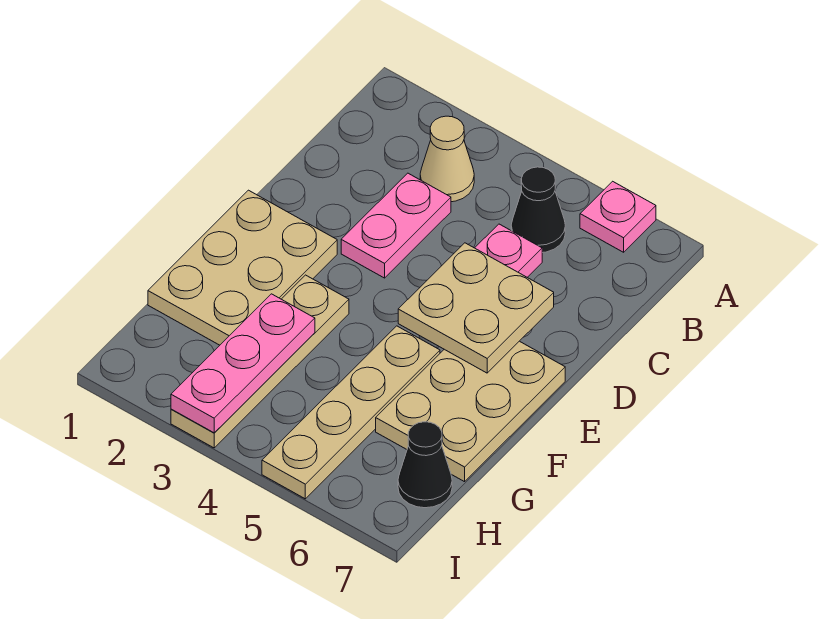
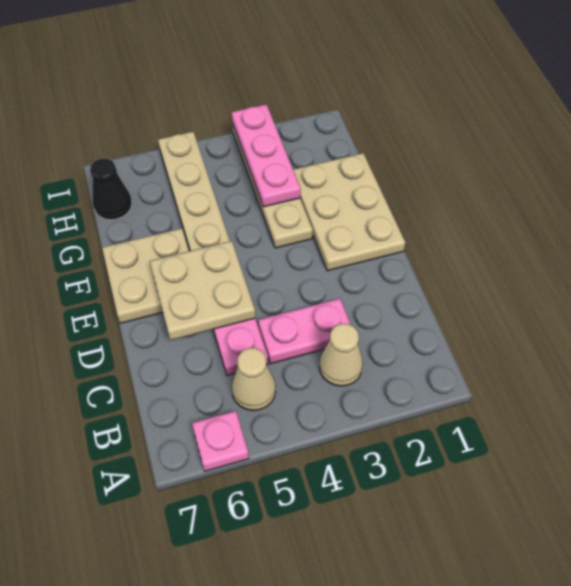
black 1x1 cone [511,167,565,253] -> tan 1x1 cone [232,348,276,411]
pink 1x2 plate [341,173,451,278] -> pink 1x2 plate turned to [258,299,351,364]
tan 2x3 plate [376,341,565,482] -> tan 2x2 plate [102,228,189,323]

